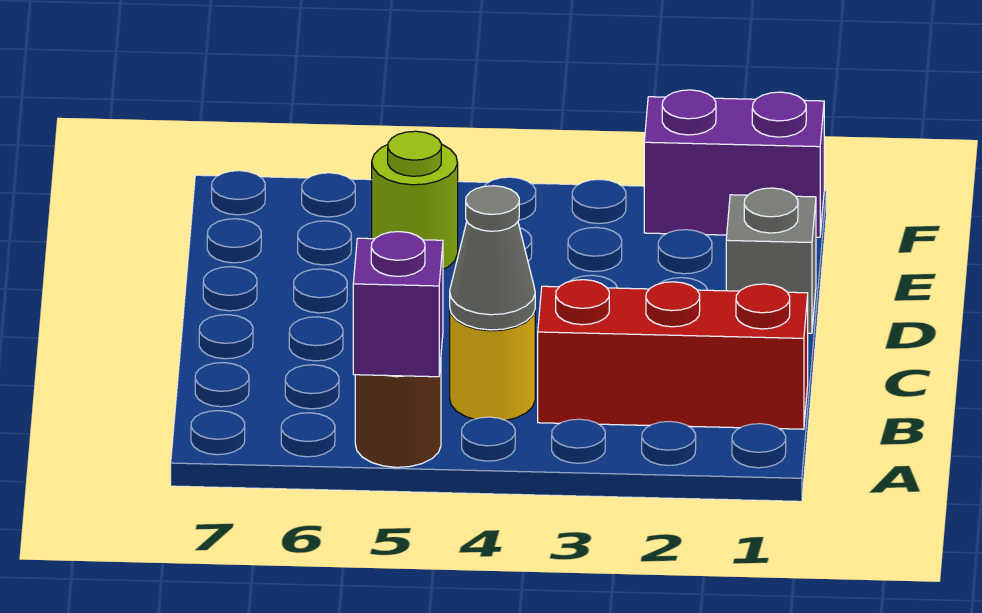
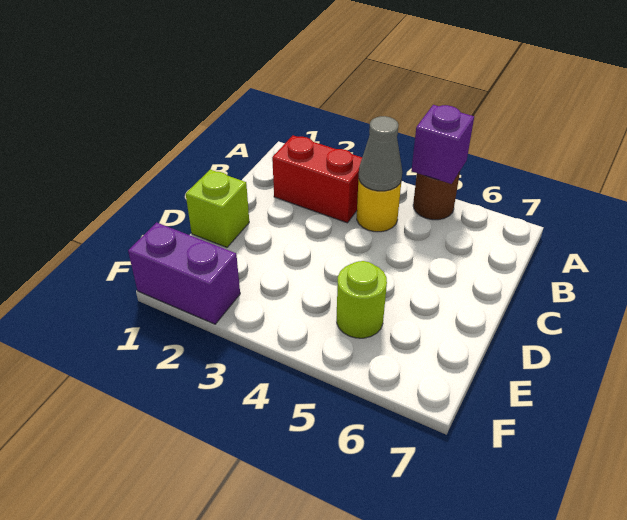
red 1x3 brick [538,280,808,429] -> red 1x2 brick [272,136,362,223]
grey 1x1 brick [726,188,816,333] -> lime 1x1 brick [186,170,249,247]

